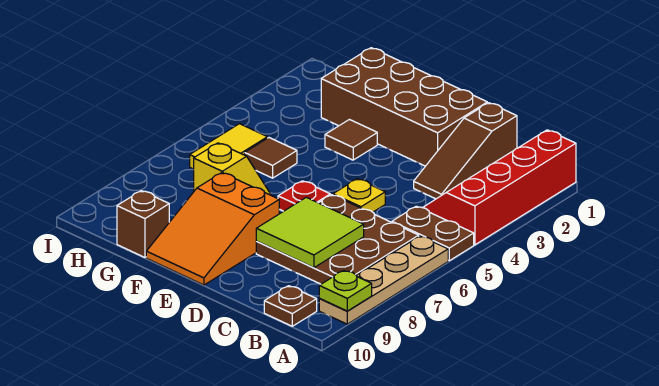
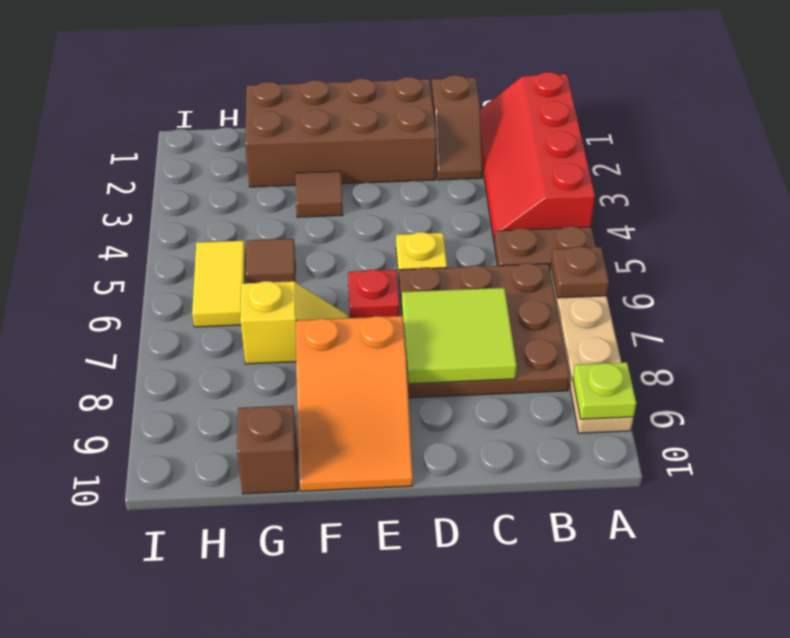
brown 1x1 plate [264,286,317,326] -> brown 1x1 plate moved to [551,247,609,298]
brown 1x3 slope [414,103,517,199] -> brown 1x2 slope [431,75,482,180]

